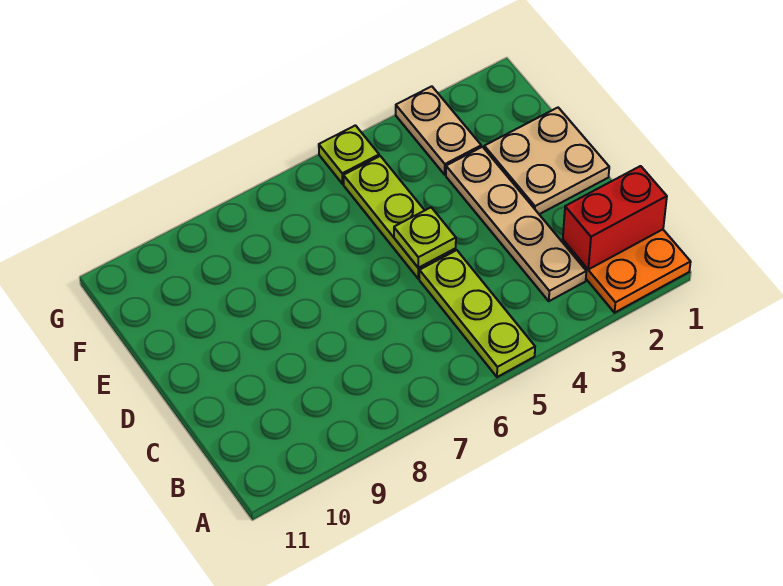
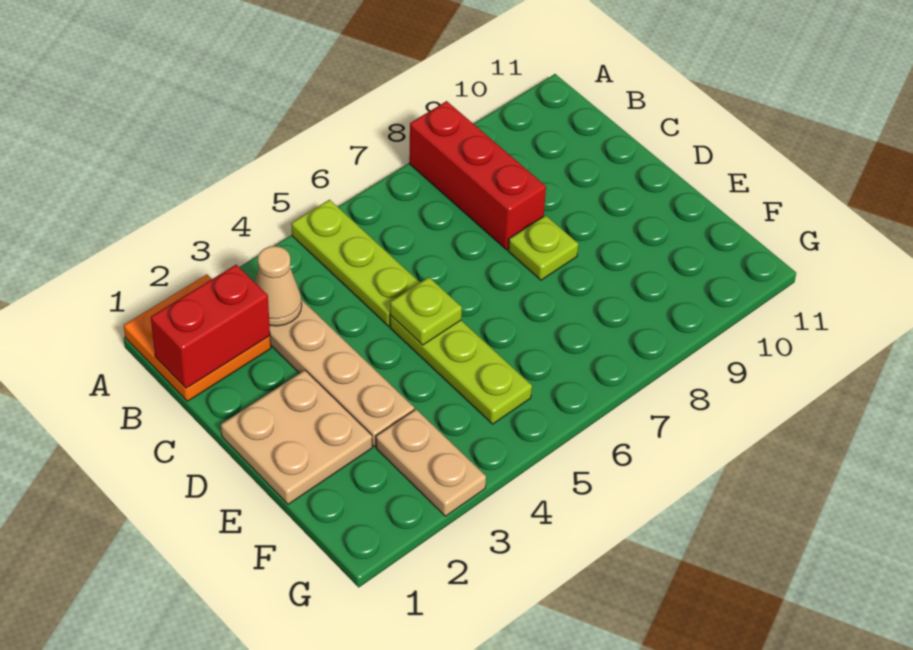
none -> red 1x3 brick [409,101,546,250]
none -> tan 1x1 cone [255,246,302,326]
lime 1x1 plate [319,125,379,184] -> lime 1x1 plate moved to [508,215,578,280]

